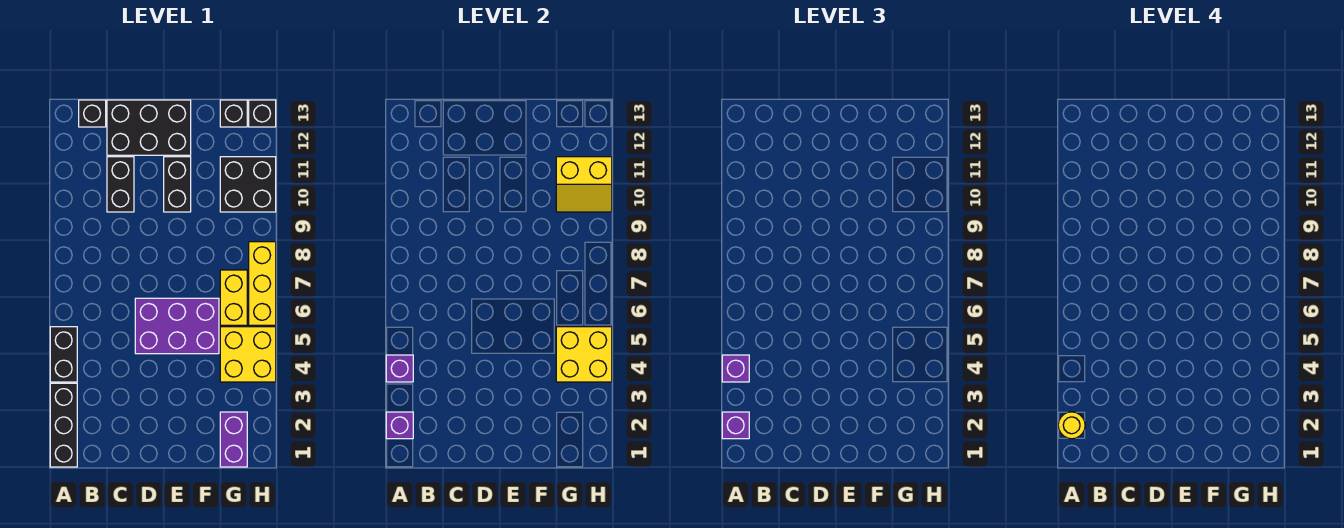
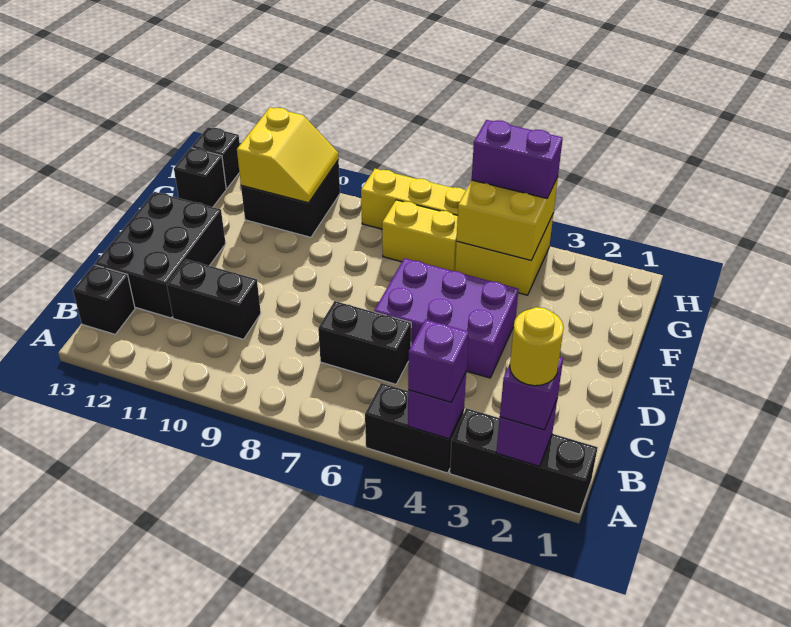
purple 2x3 brick [135,298,219,354] -> purple 2x3 brick turned to [374,258,519,378]
black 1x2 brick [164,157,191,212] -> black 1x2 brick moved to [318,301,411,384]
purple 1x2 brick [220,412,247,467] -> purple 1x2 brick moved to [472,120,563,198]

